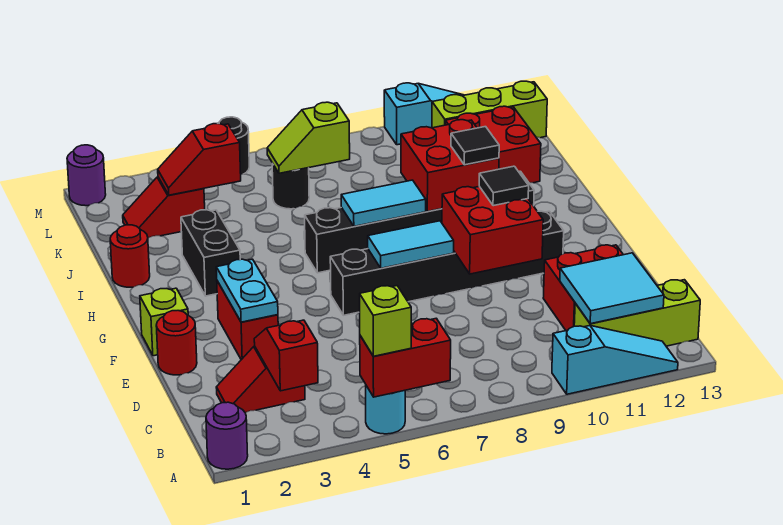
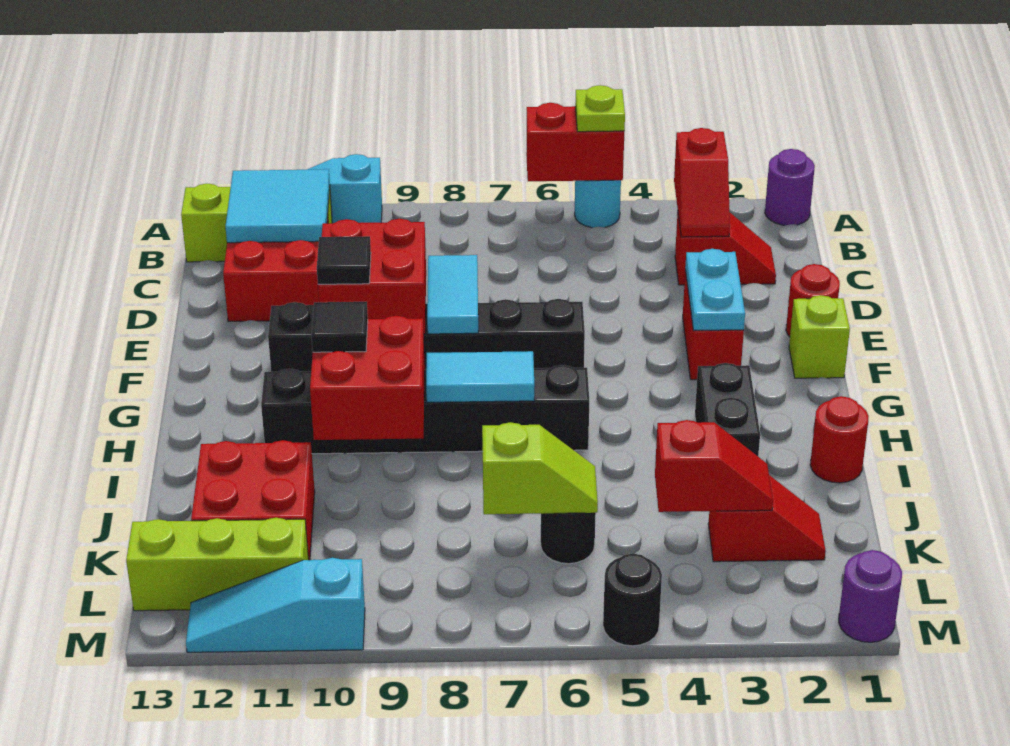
lime 1x1 brick [360,286,411,356] -> lime 1x1 plate [575,85,625,132]
cyan 1x2 tile [368,221,454,268] -> cyan 1x2 tile turned to [427,255,478,334]

